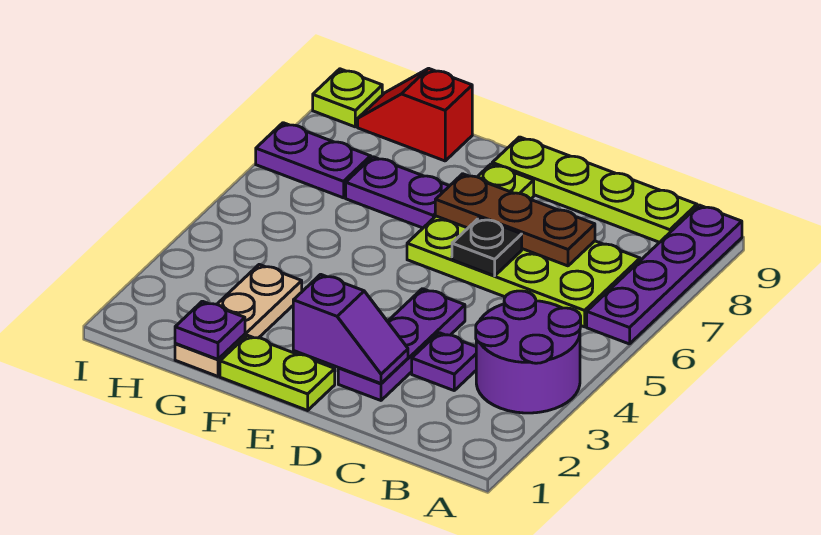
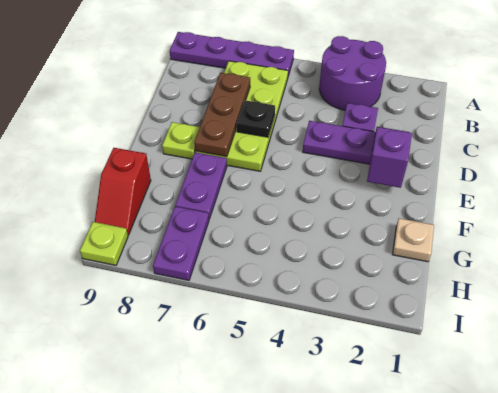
lime 1x4 plate [492,137,697,242] -> none
lime 1x2 plate [220,335,335,410] -> none
tan 1x3 plate [175,265,302,376] -> tan 1x1 plate [392,218,434,262]
purple 1x1 plate [175,301,245,359] -> none

